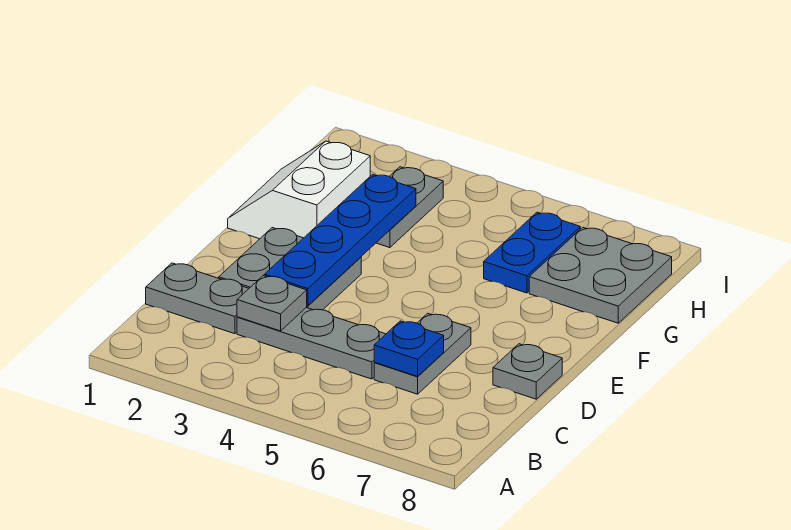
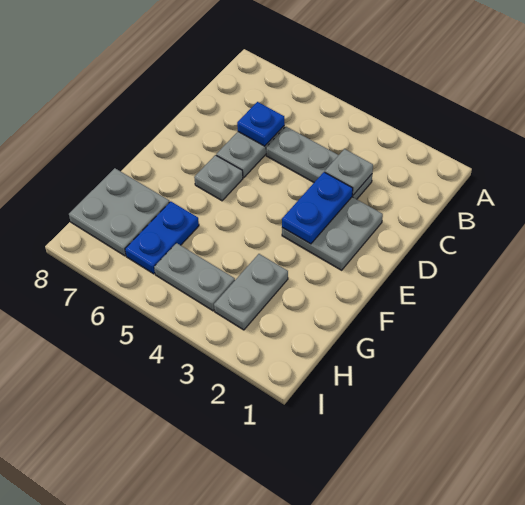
grey 1x2 plate [146,263,249,334] -> grey 1x2 plate moved to [154,243,235,311]
blue 1x4 plate [264,174,416,306] -> blue 1x2 plate [282,172,353,244]
grey 1x1 plate [493,344,562,399] -> grey 1x1 plate moved to [194,155,243,201]
white 2x2 slope [228,141,370,239] -> none

